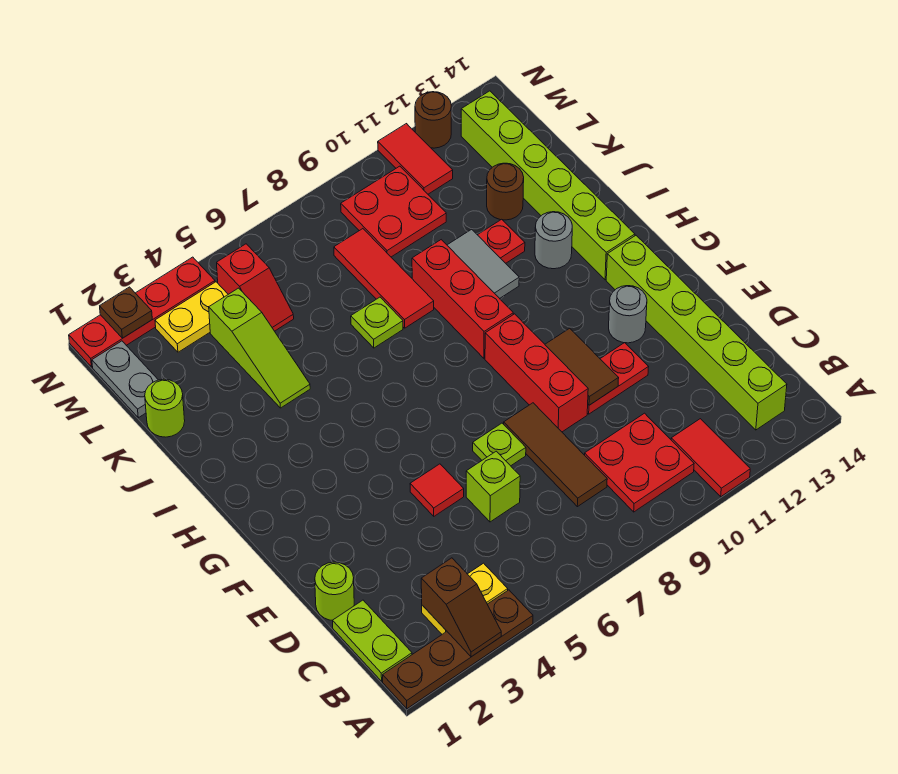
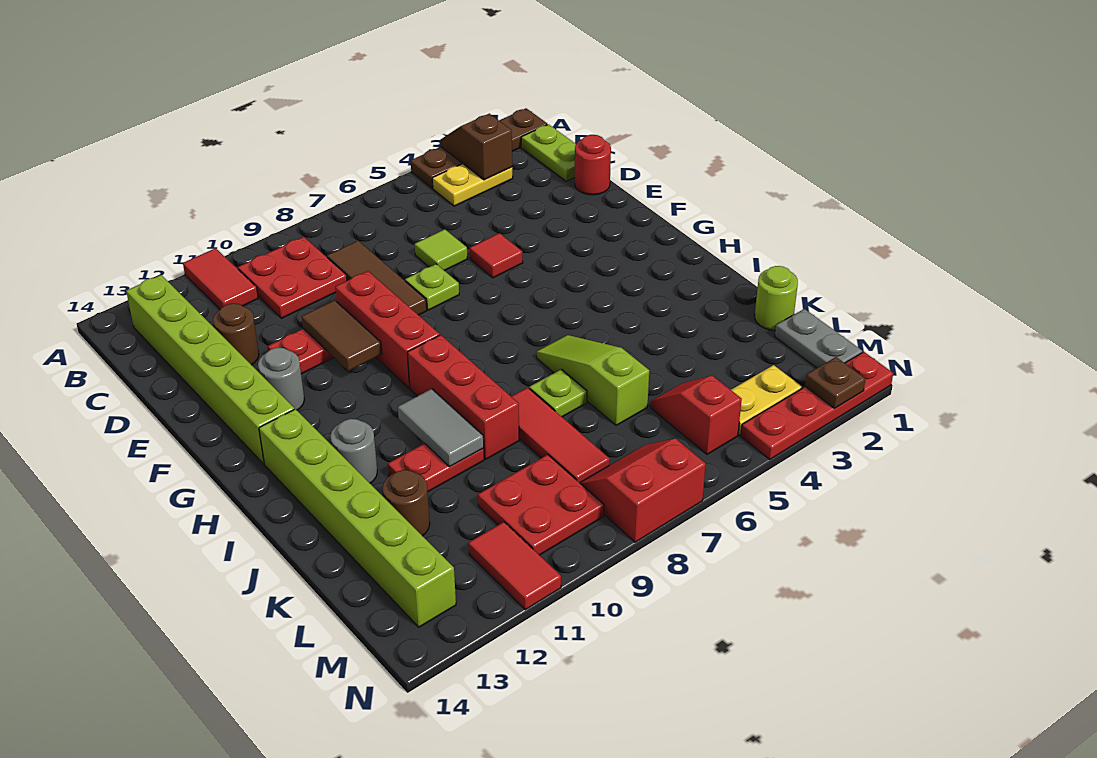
lime 1x1 round brick [315,562,354,620] -> red 1x1 round brick [575,135,611,195]
lime 1x1 brick [466,451,520,522] -> lime 1x1 tile [415,229,468,271]
lime 1x3 slope [209,288,310,408] -> lime 1x3 slope moved to [537,335,649,425]
none -> red 2x2 slope [580,438,706,542]
brown 1x1 round brick [415,92,451,148] -> brown 1x1 round brick moved to [213,303,259,365]

